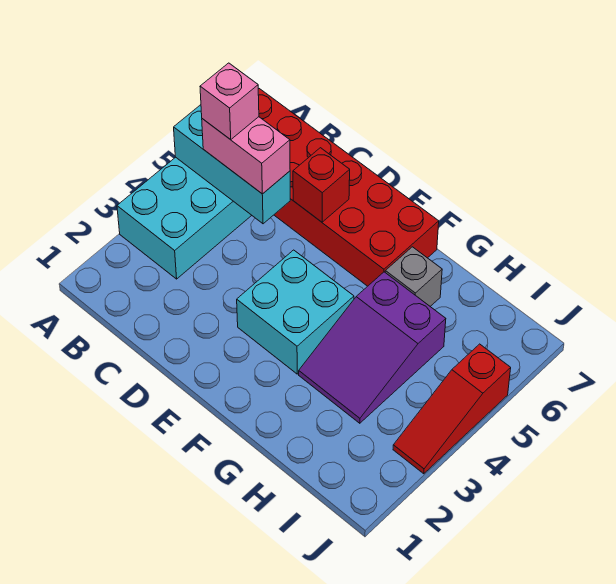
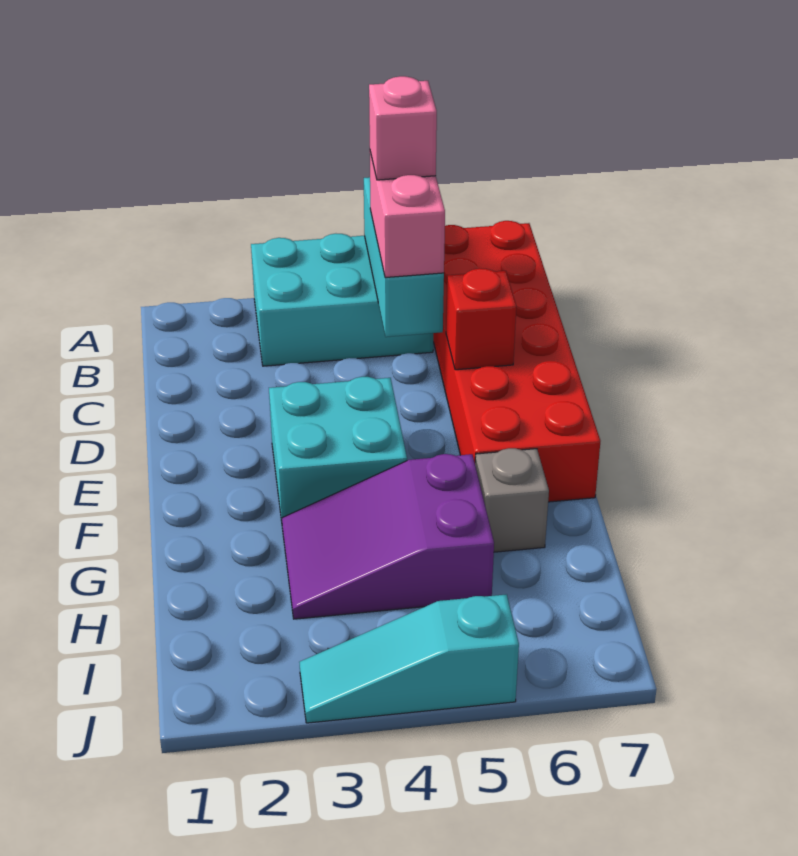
red 1x3 slope [393,344,511,474] -> cyan 1x3 slope [300,594,519,723]

